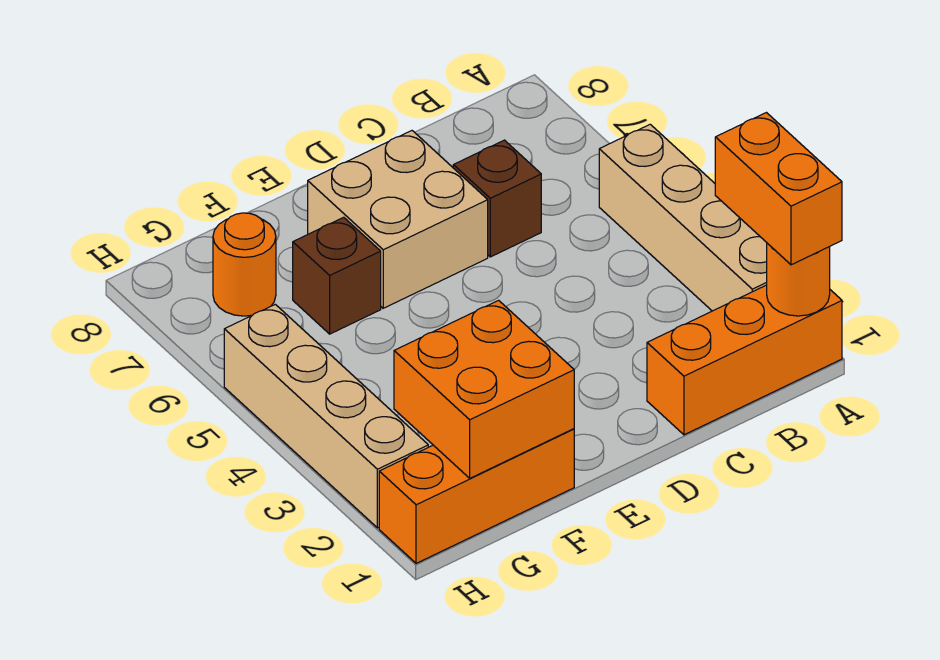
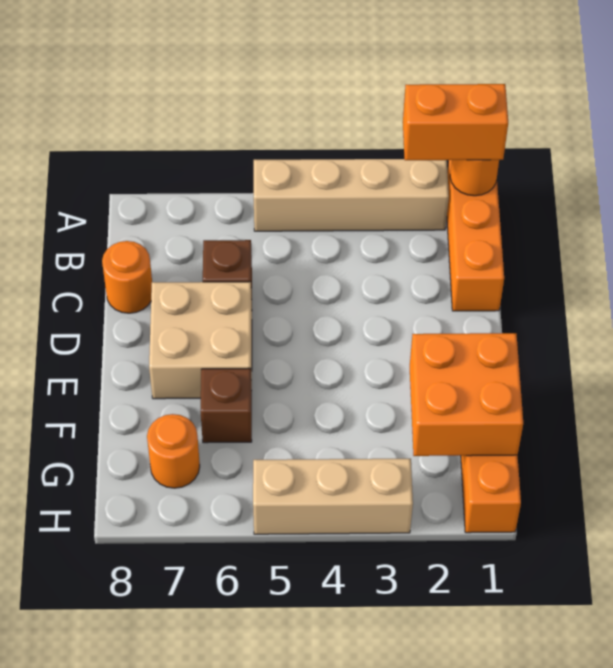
none -> orange 1x1 round brick [102,241,152,313]
tan 1x4 brick [224,304,428,528] -> tan 1x3 brick [253,459,413,534]

